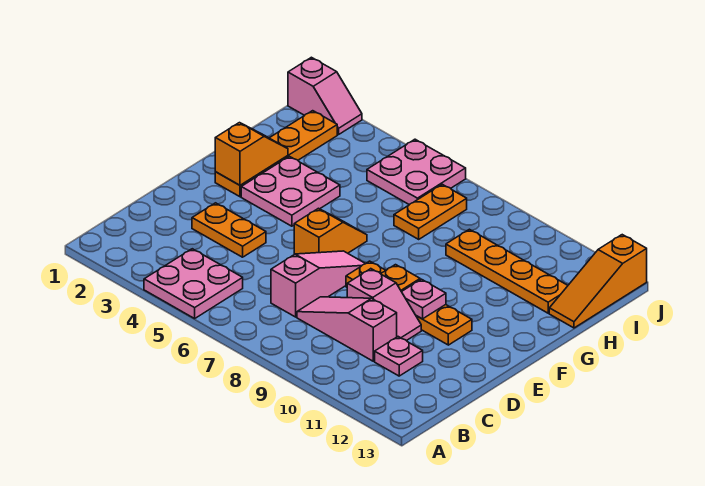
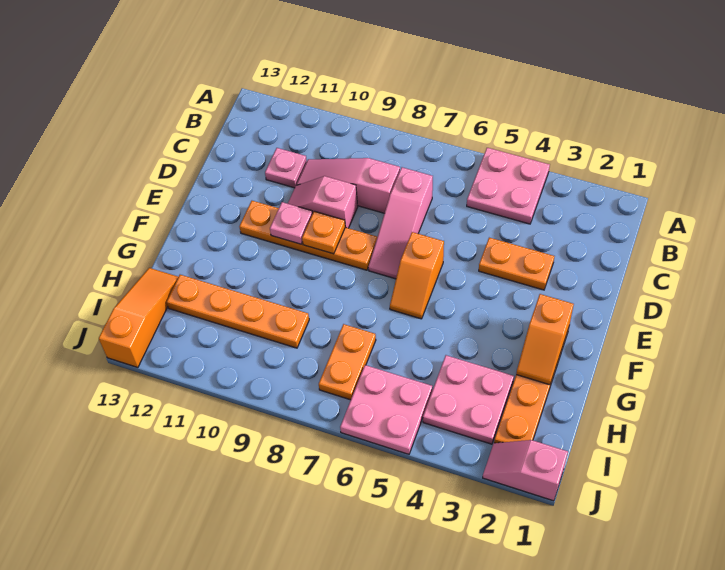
pink 1x3 slope [297,297,397,361] -> pink 1x3 slope turned to [296,158,400,213]
pink 2x2 plate [241,156,340,226] -> pink 2x2 plate moved to [423,355,514,444]

